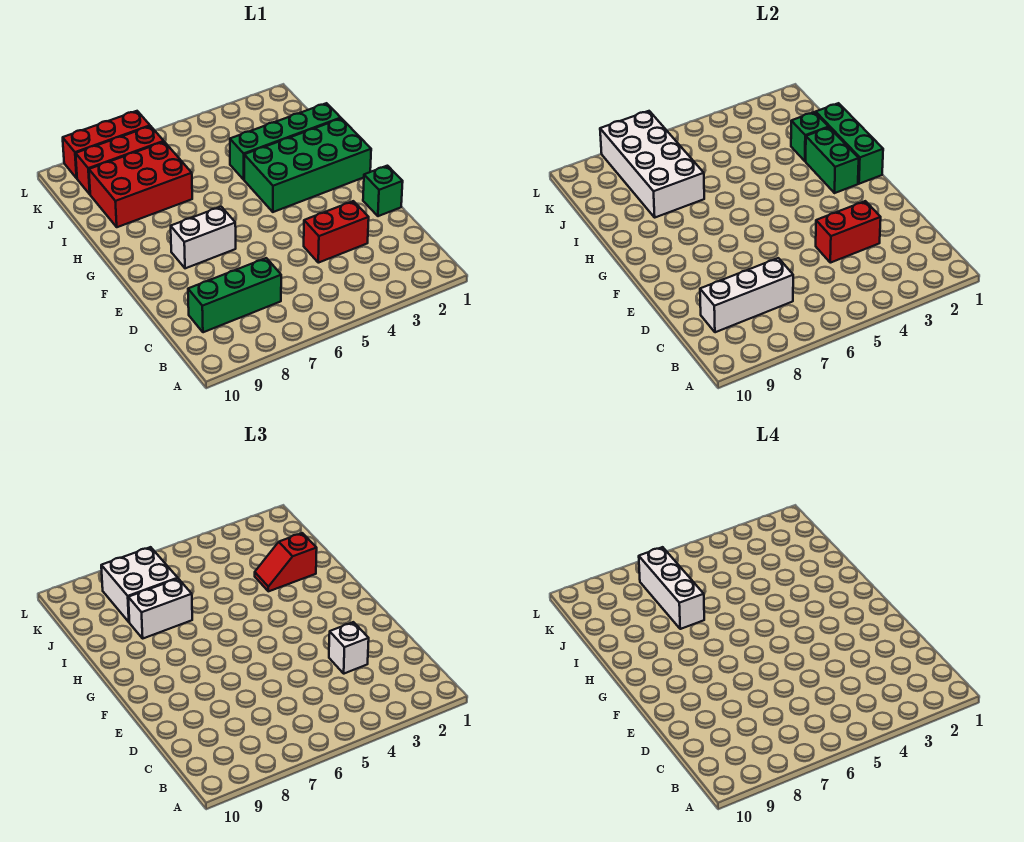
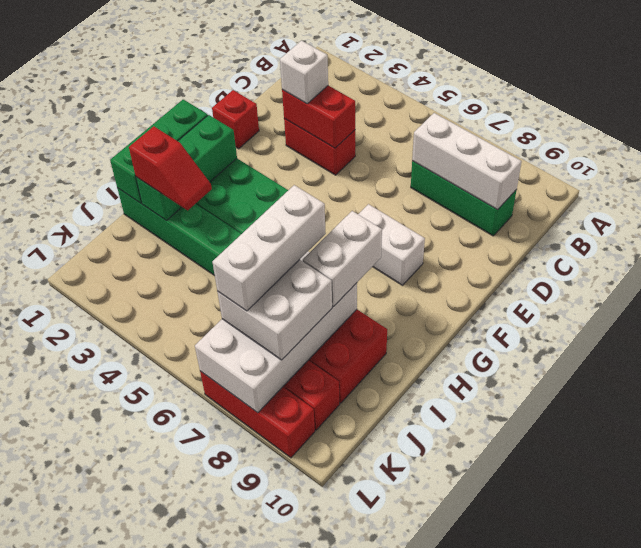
green 1x1 brick [363,166,403,216] -> red 1x1 brick [212,90,259,149]
white 1x2 brick [128,579,192,638] -> white 1x2 brick turned to [303,211,382,307]

